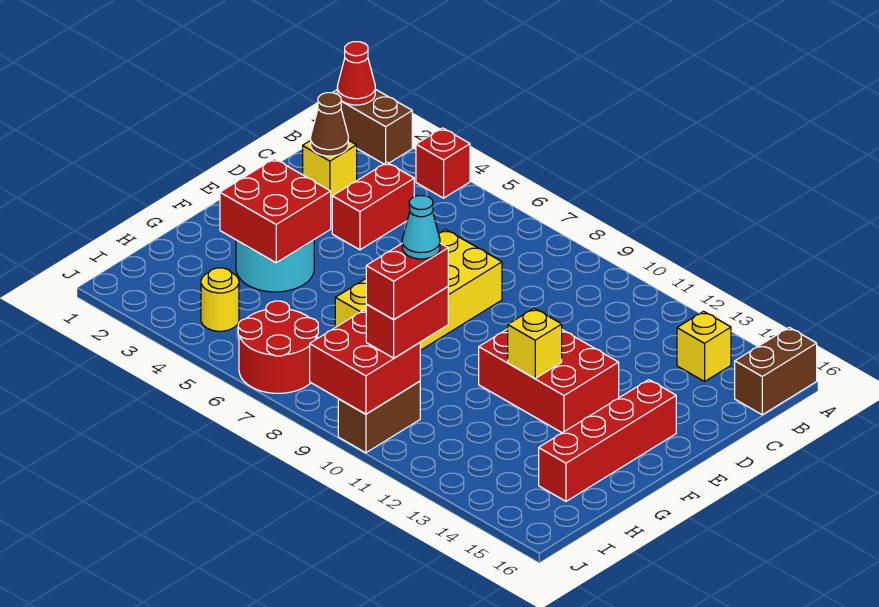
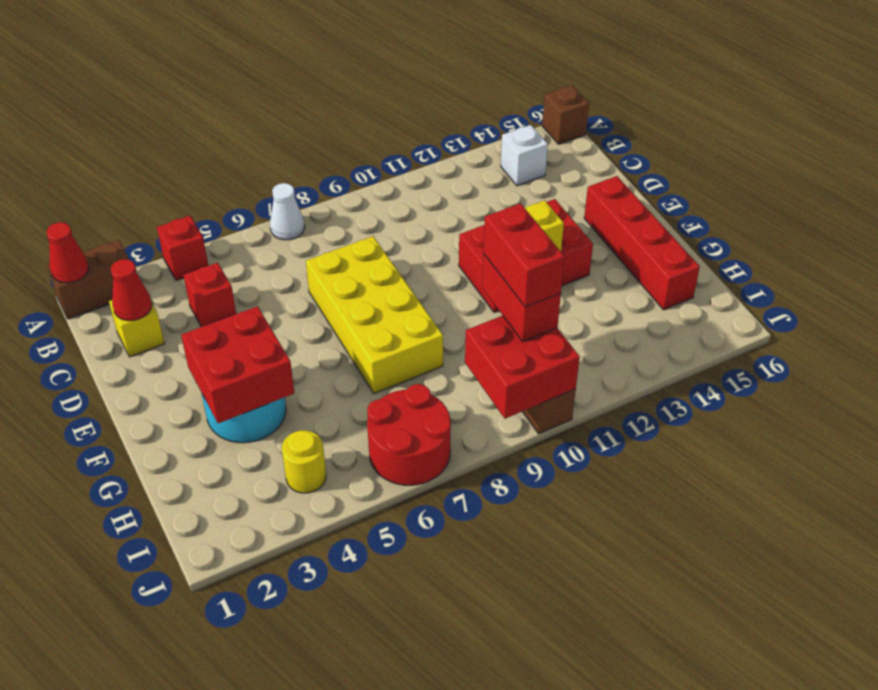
none -> white 1x1 cone [270,183,305,240]
brown 1x2 brick [735,327,817,415] -> brown 1x1 brick [542,85,589,144]
yellow 1x1 brick [677,311,731,382] -> white 1x1 brick [501,125,548,186]
brown 1x1 cone [311,93,348,156] -> red 1x1 cone [111,259,152,321]
red 1x2 brick [332,162,414,250] -> red 1x1 brick [183,263,236,326]
cyan 1x1 cone [402,196,440,259] -> none

